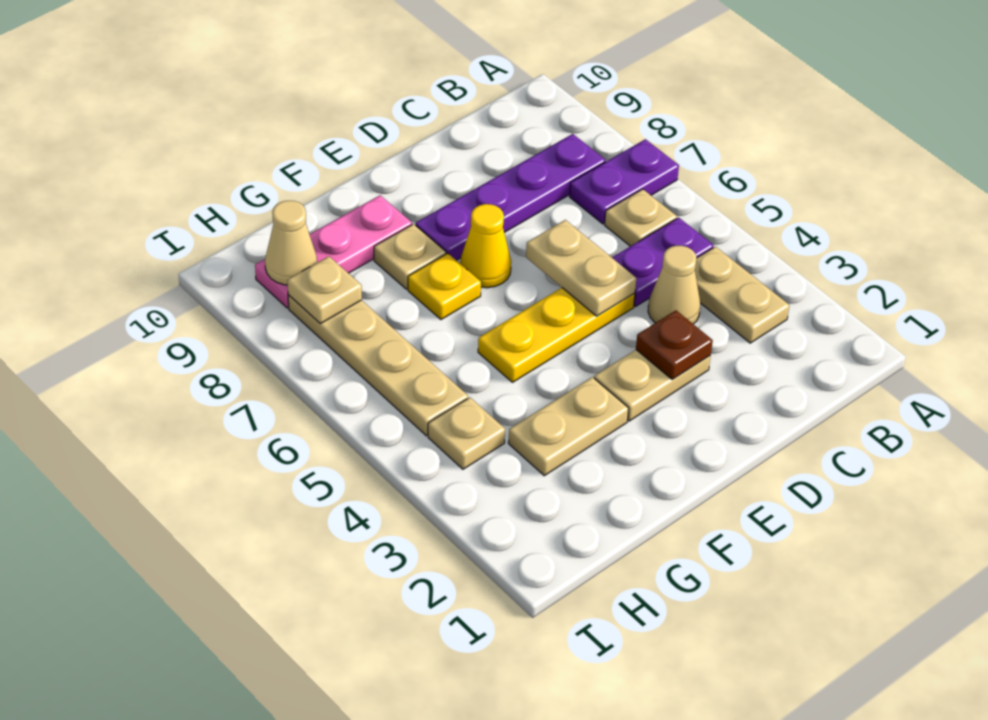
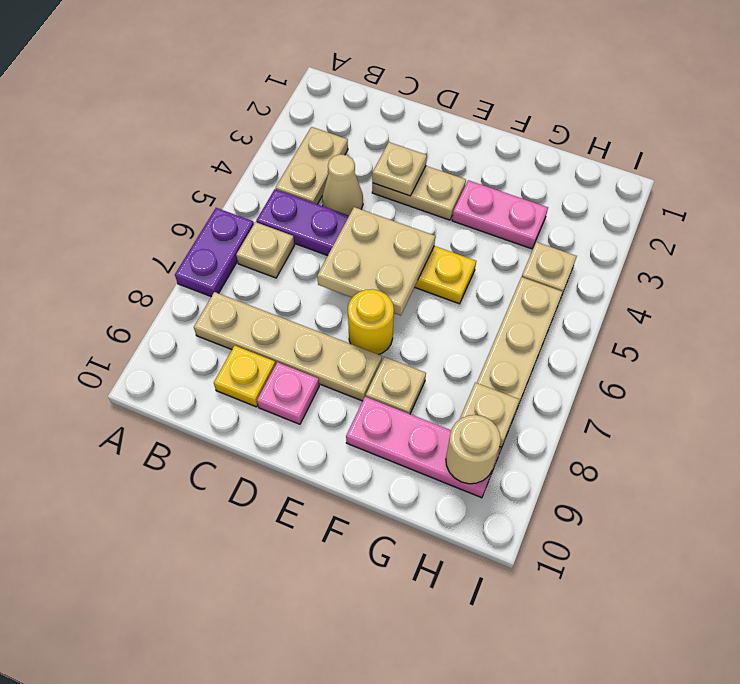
purple 1x2 plate [570,139,679,224] -> purple 1x2 plate turned to [175,208,254,297]
purple 1x4 plate [416,134,606,260] -> tan 1x4 plate [194,292,382,401]
brown 1x1 plate [636,311,713,379] -> tan 1x1 plate [372,142,427,196]
tan 1x2 plate [526,220,637,316] -> tan 2x2 plate [317,207,435,316]
none -> pink 1x1 plate [257,362,319,424]
yellow 1x1 cone [460,204,511,288] -> yellow 1x1 round brick [348,289,394,355]
tan 1x2 plate [508,377,629,476] -> pink 1x2 plate [452,180,548,249]
yellow 1x1 plate [408,253,481,320] -> yellow 1x1 plate moved to [214,346,276,407]
tan 1x1 cone [265,201,317,285] -> tan 1x1 round brick [446,415,501,484]

